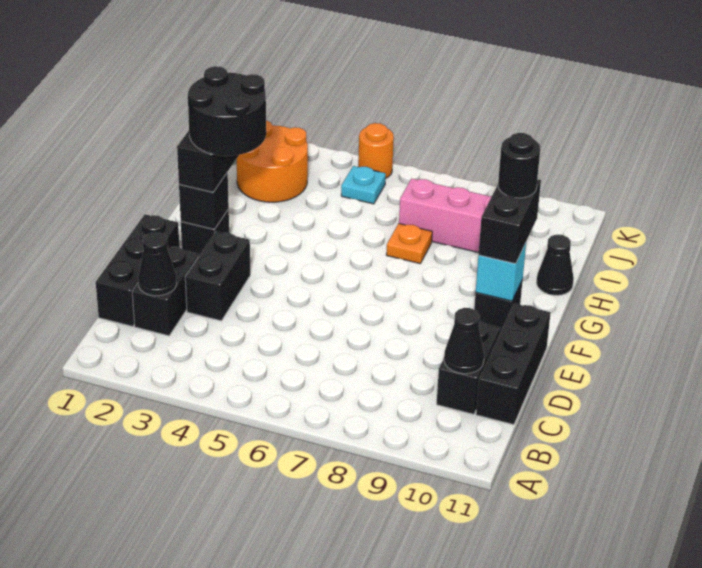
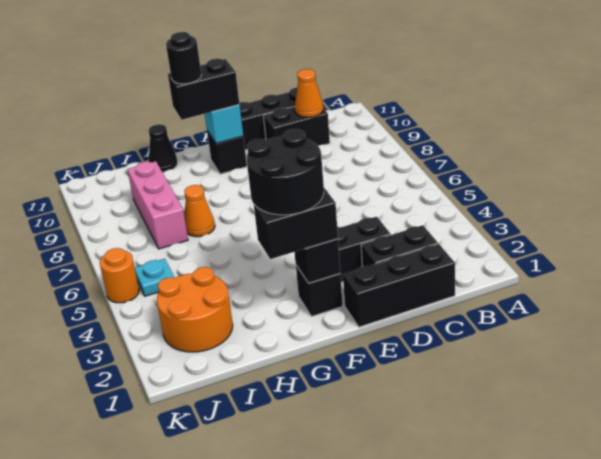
black 1x1 cone [138,232,177,296] -> none
black 1x1 cone [444,308,484,374] -> orange 1x1 cone [295,69,323,117]
orange 1x1 plate [386,224,432,264] -> orange 1x1 cone [184,185,215,237]

